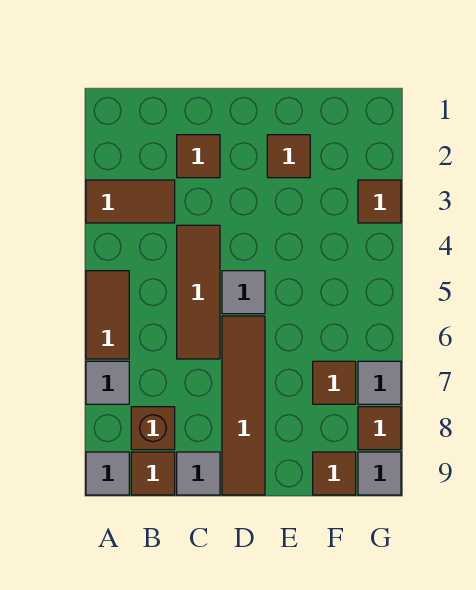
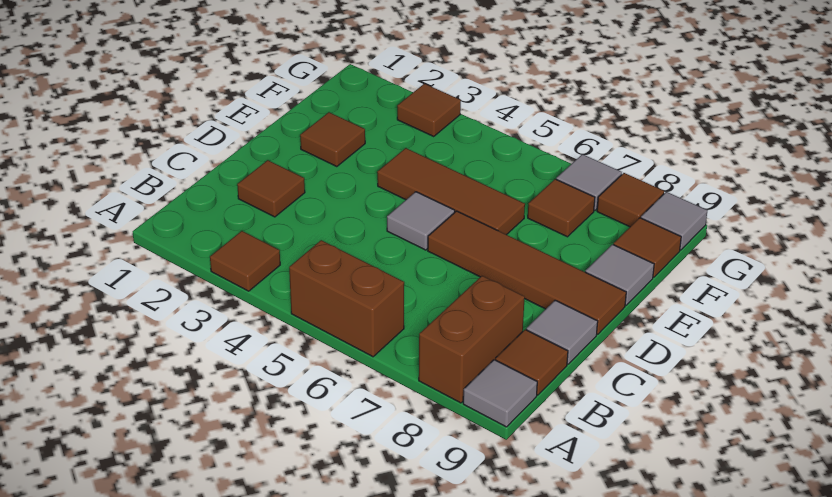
brown 1x2 tile [86,180,175,223] -> brown 1x1 tile [210,231,280,291]
brown 1x2 tile [86,271,129,359] -> brown 1x2 brick [289,240,404,357]
grey 1x1 tile [86,361,129,404] -> grey 1x1 tile moved to [585,244,654,305]
brown 1x1 brick [131,407,175,450] -> brown 1x2 brick [419,276,525,403]
brown 1x3 tile [177,225,220,359] -> brown 1x3 tile moved to [377,148,525,235]

